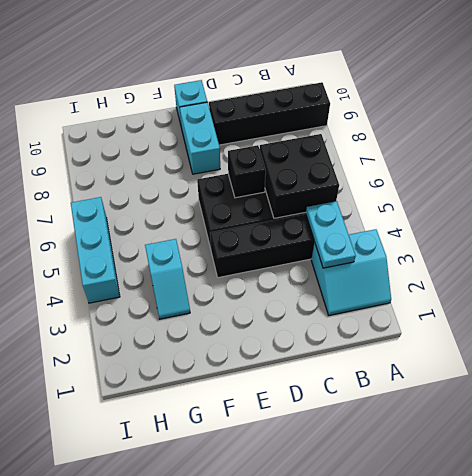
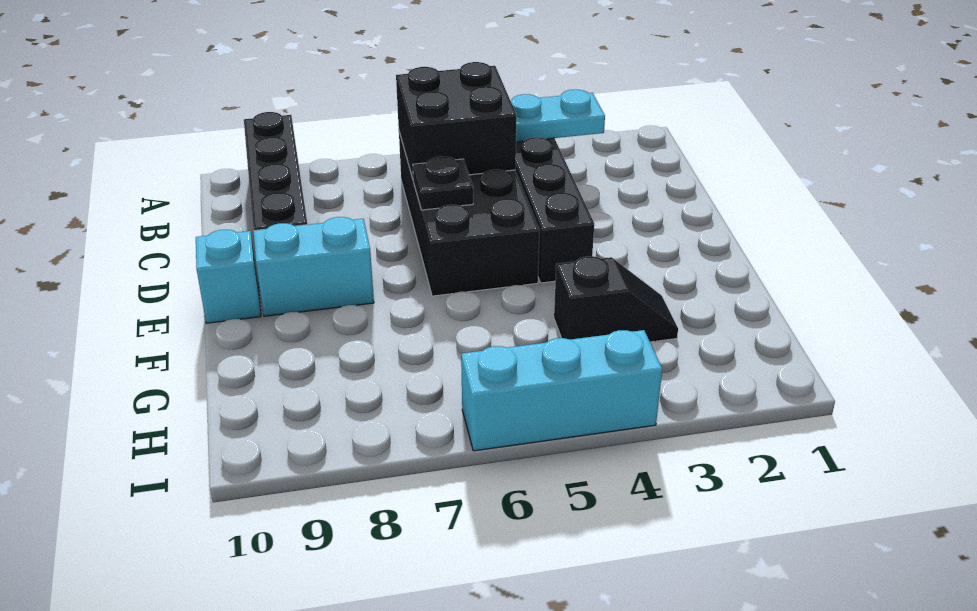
cyan 2x2 slope [311,229,391,315] -> none
black 1x1 brick [228,145,266,198] -> black 1x1 plate [413,157,473,210]
cyan 1x2 slope [145,239,190,319] -> black 1x2 slope [554,256,678,342]

